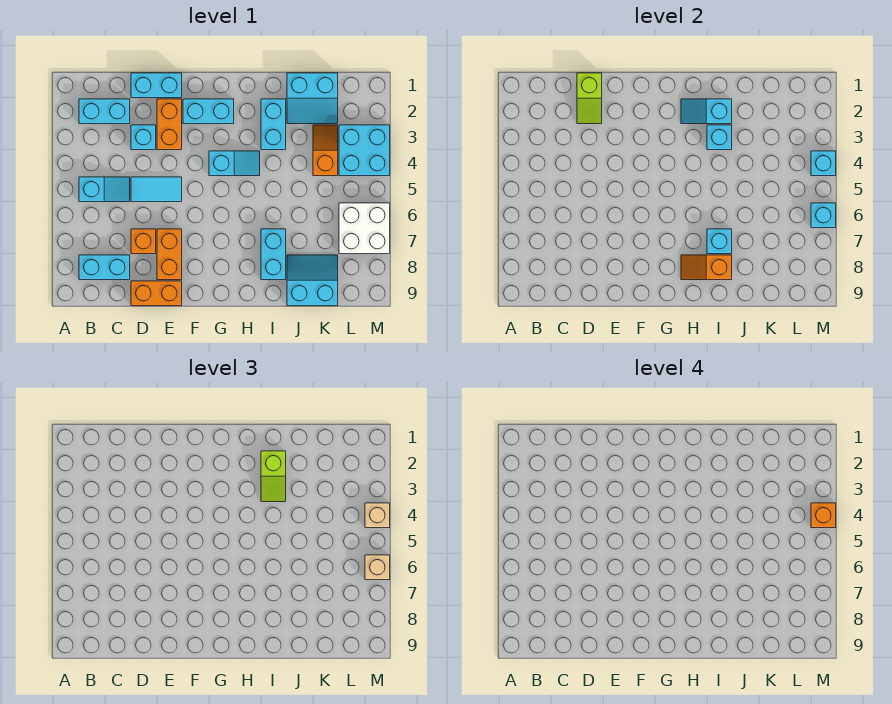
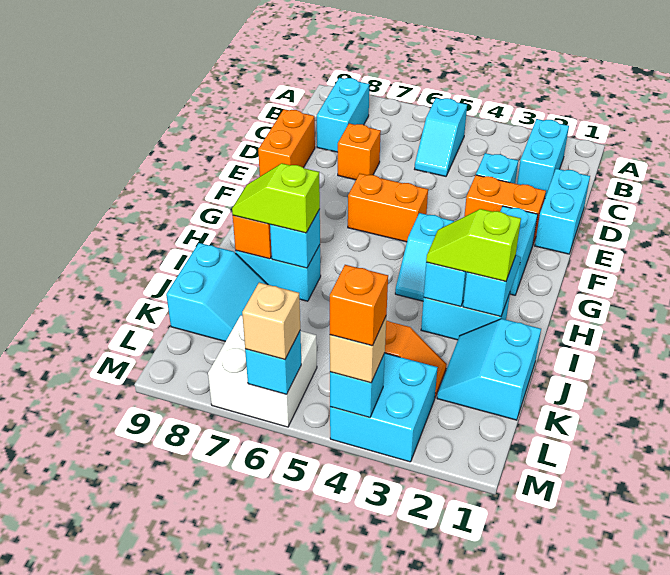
lime 1x2 slope [577,73,602,124] -> lime 1x2 slope moved to [232,163,320,233]
cyan 1x2 tile [131,177,182,202] -> none
orange 1x2 brick [157,229,182,280] -> orange 1x2 brick moved to [348,174,428,242]

